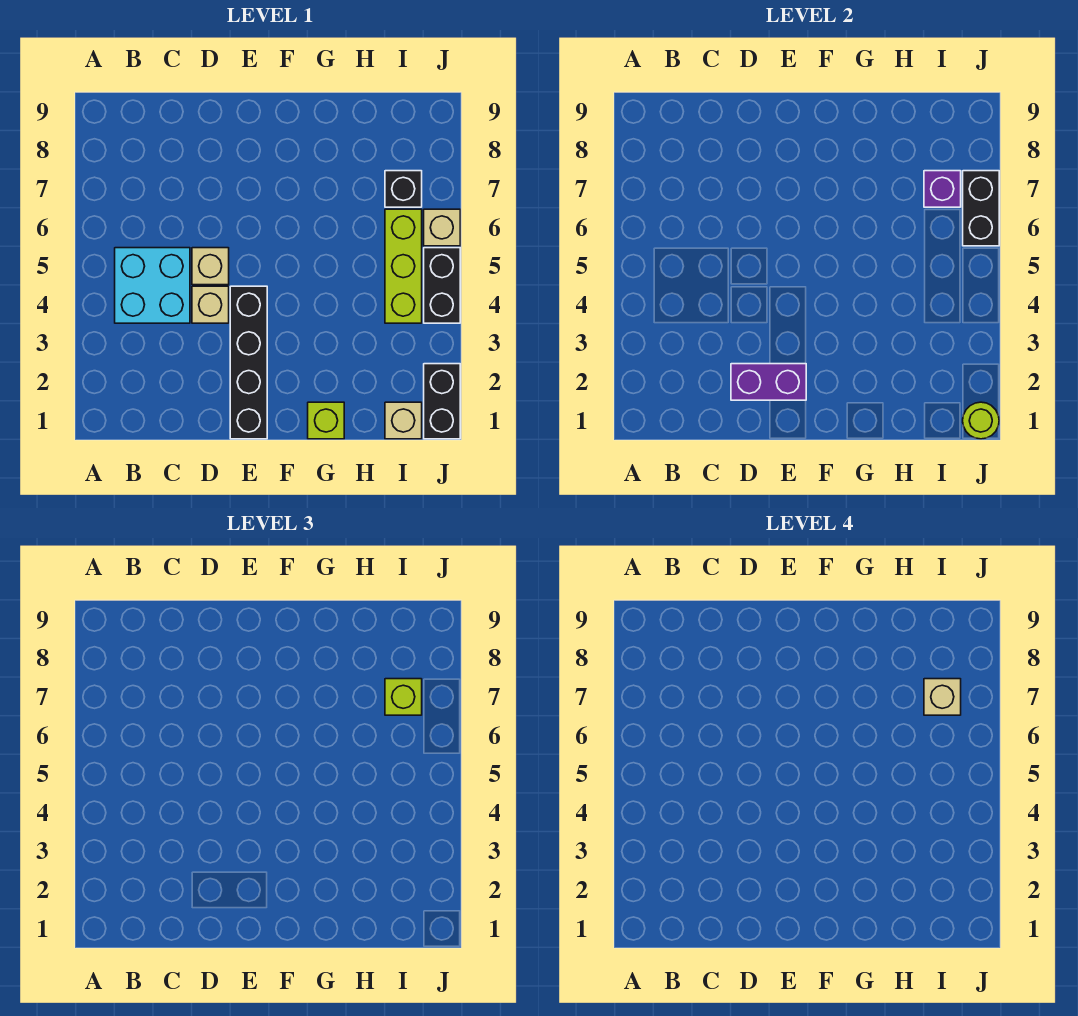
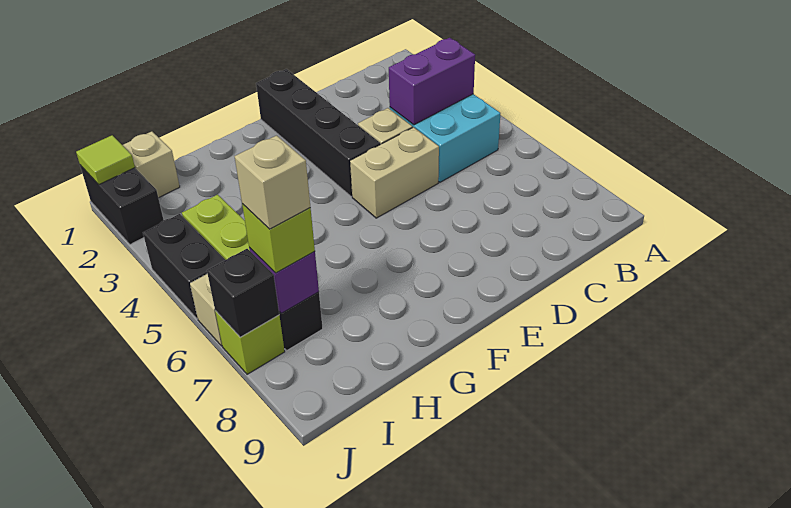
purple 1x2 brick [731,364,806,400] -> purple 1x2 brick moved to [389,38,475,125]
tan 1x1 brick [192,248,229,285] -> tan 1x2 brick [350,127,439,218]
lime 1x1 brick [308,402,344,439] -> lime 1x1 brick moved to [215,311,285,374]
lime 1x1 round brick [963,402,999,439] -> lime 1x1 tile [76,135,135,185]
black 1x2 brick [963,171,999,246] -> black 1x1 brick [207,249,279,337]

